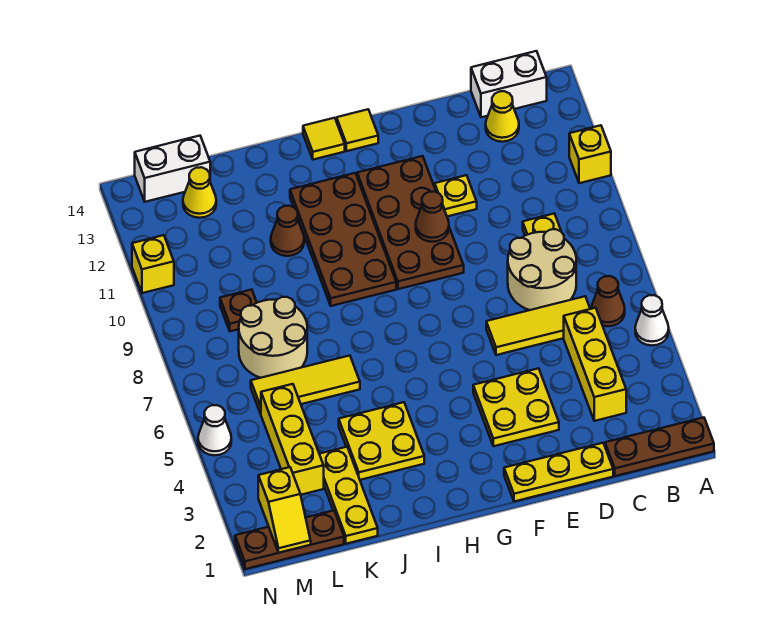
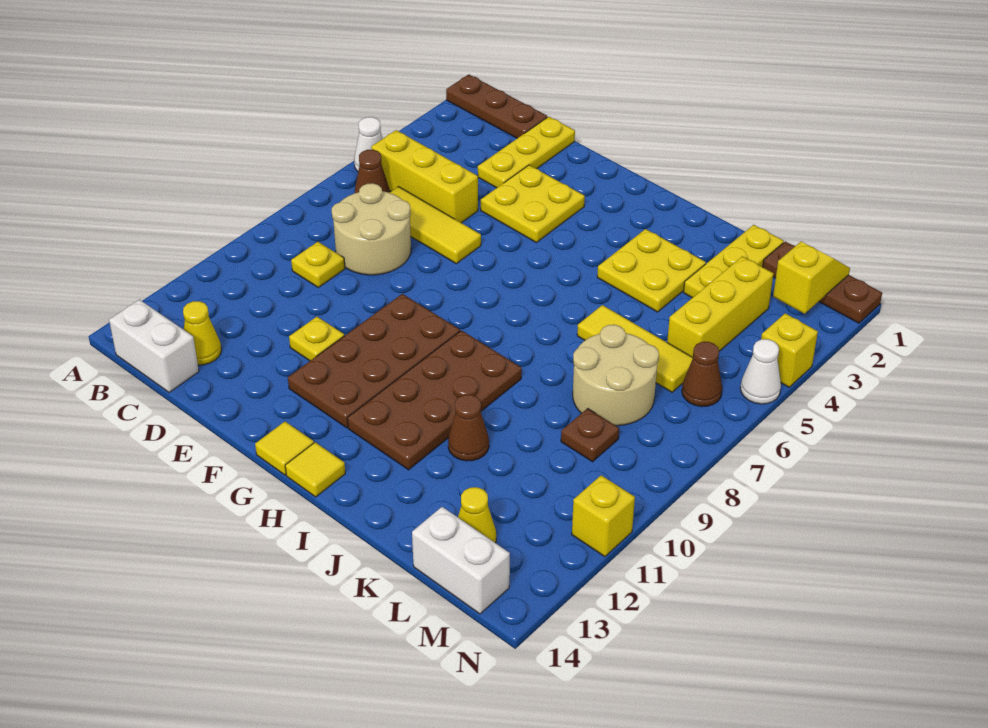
yellow 1x1 brick [569,125,611,183] -> yellow 1x1 brick moved to [761,313,818,387]
yellow 1x3 brick [564,308,626,421] -> yellow 1x3 brick turned to [371,130,478,223]
yellow 1x3 plate [504,443,613,502] -> yellow 1x3 plate turned to [478,117,575,188]
brown 1x1 cone [416,192,449,242] -> brown 1x1 cone moved to [682,342,722,407]

